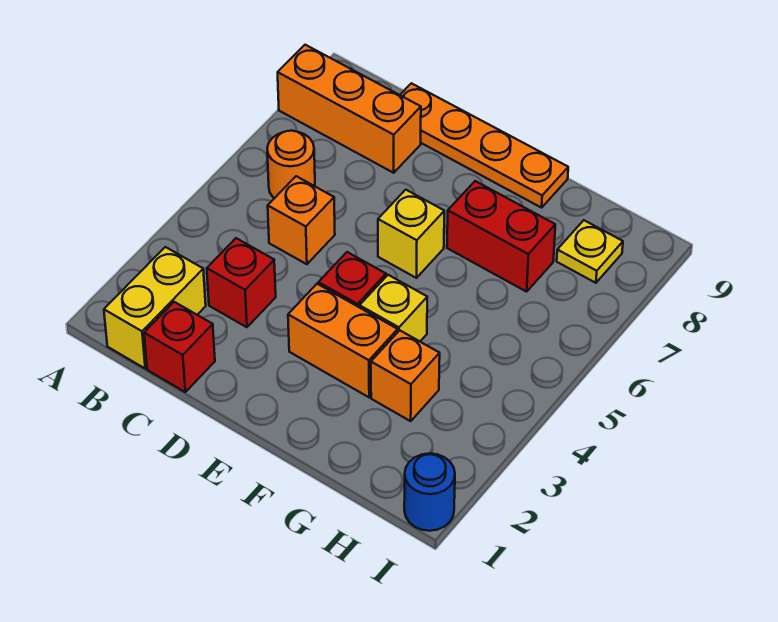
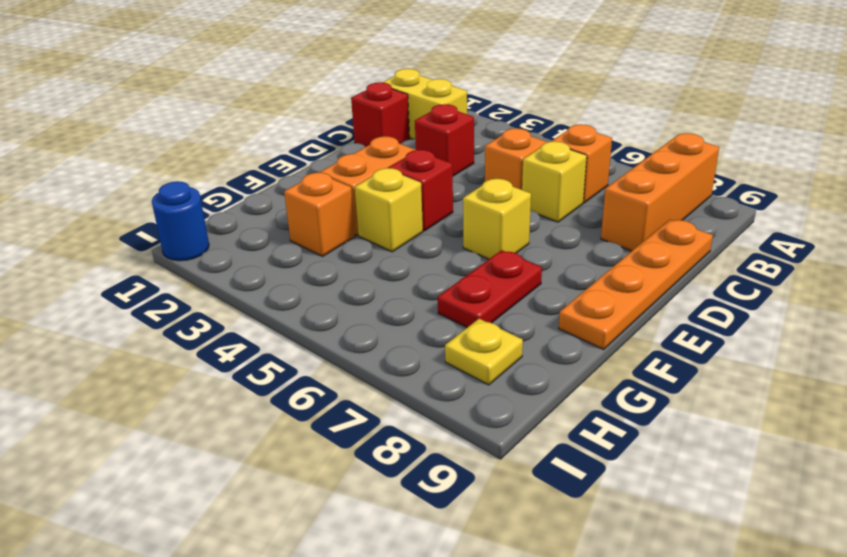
orange 1x1 round brick [267,131,315,198] -> orange 1x1 brick [551,124,612,203]
none -> yellow 1x1 brick [522,141,587,222]
red 1x2 brick [447,181,555,292] -> red 1x2 plate [438,250,542,328]

